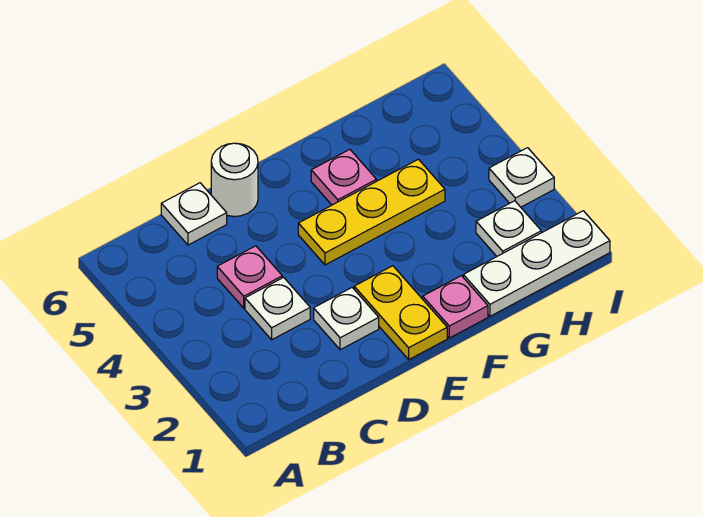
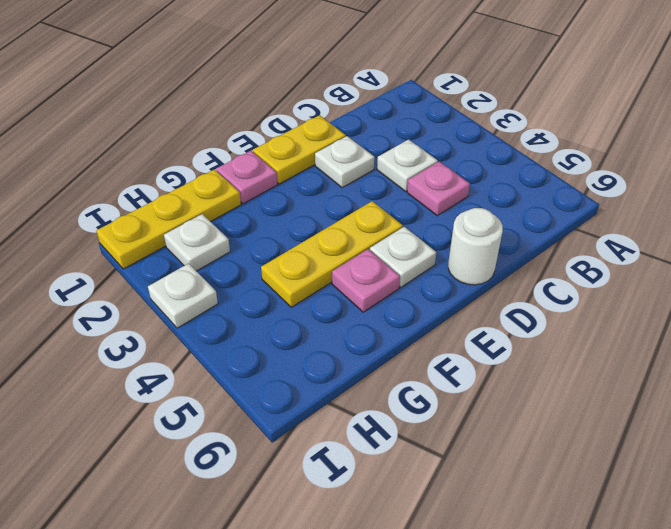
white 1x1 plate [161,183,227,245] -> white 1x1 plate moved to [370,227,436,287]
yellow 1x2 plate [354,266,447,359] -> yellow 1x2 plate turned to [253,115,346,184]
white 1x3 plate [463,211,610,316] -> yellow 1x3 plate [96,170,241,269]

